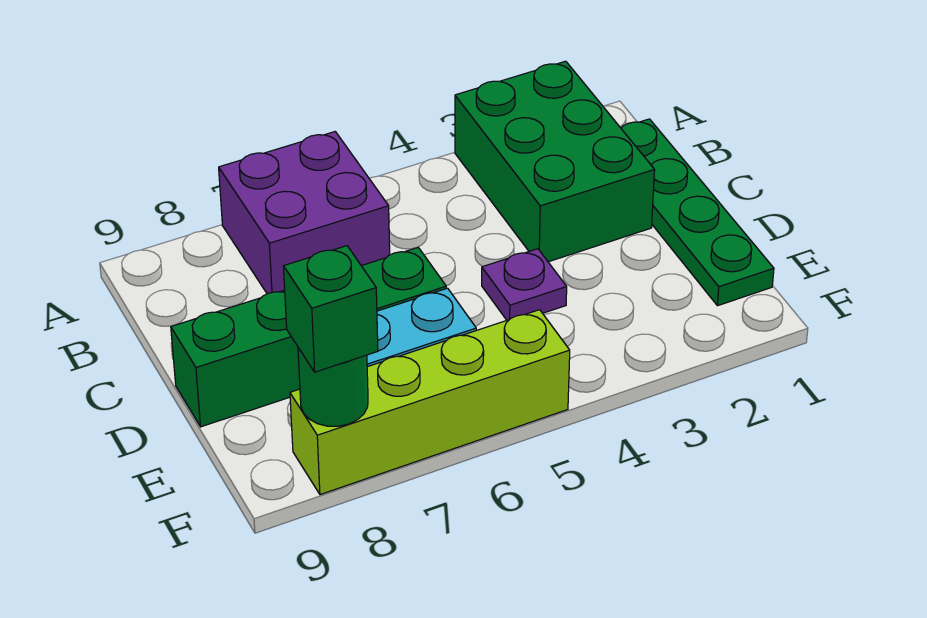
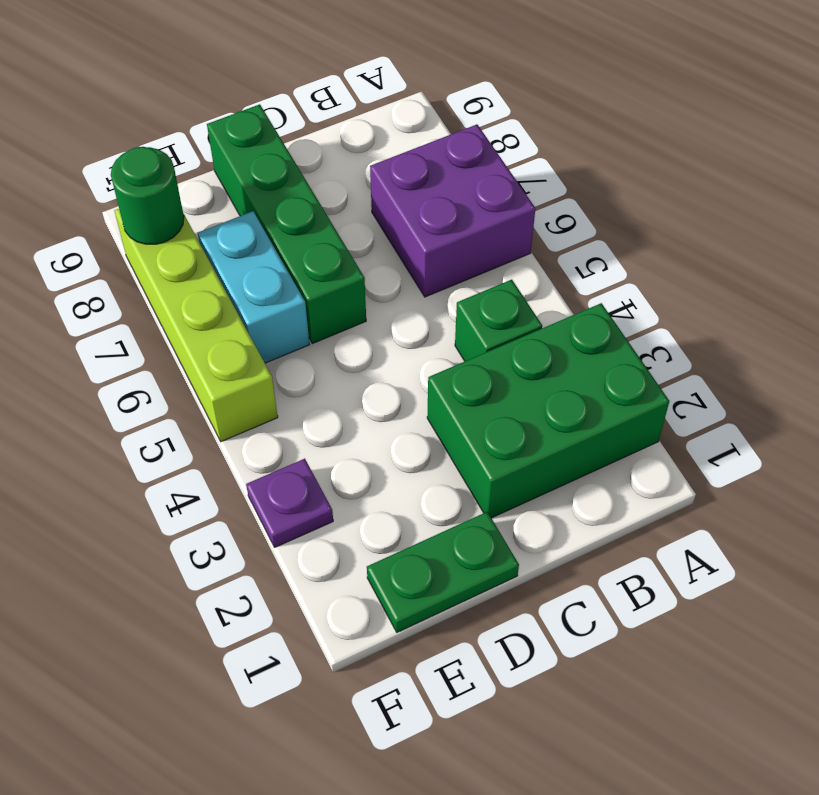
green 1x4 plate [621,119,774,306] -> green 1x2 plate [367,512,519,632]
purple 1x1 plate [482,249,567,320] -> purple 1x1 plate moved to [246,459,333,547]
green 1x1 brick [283,246,378,372] -> green 1x1 brick moved to [455,280,542,361]

